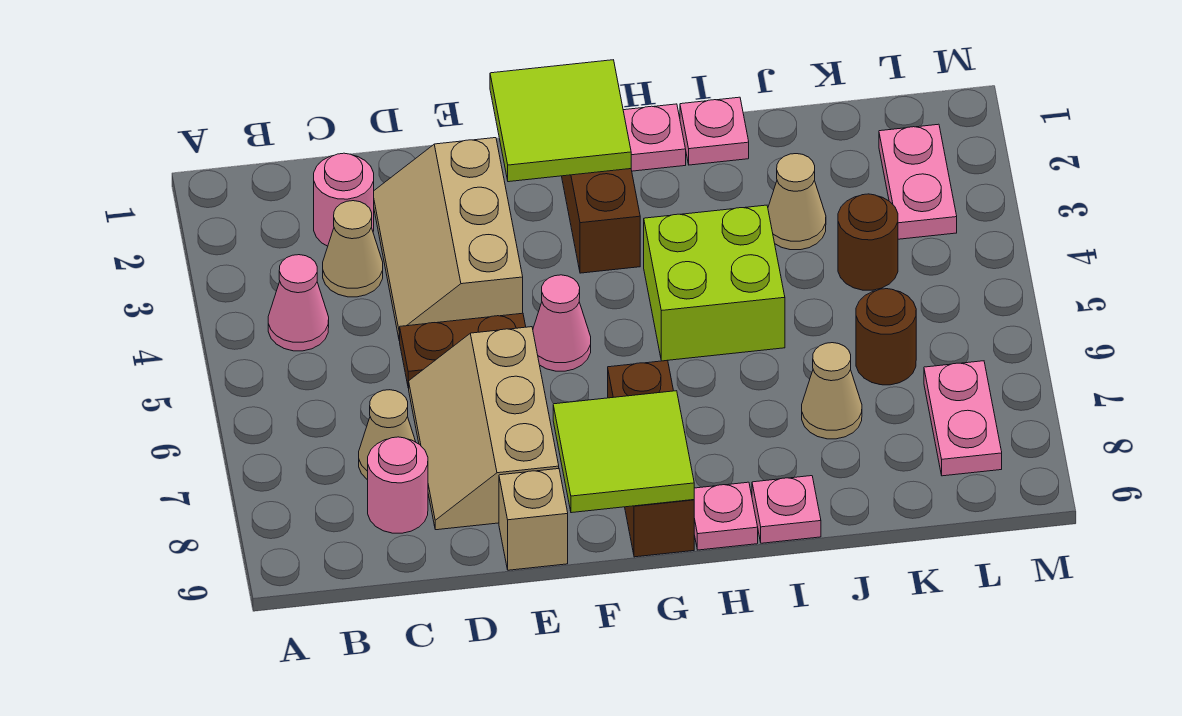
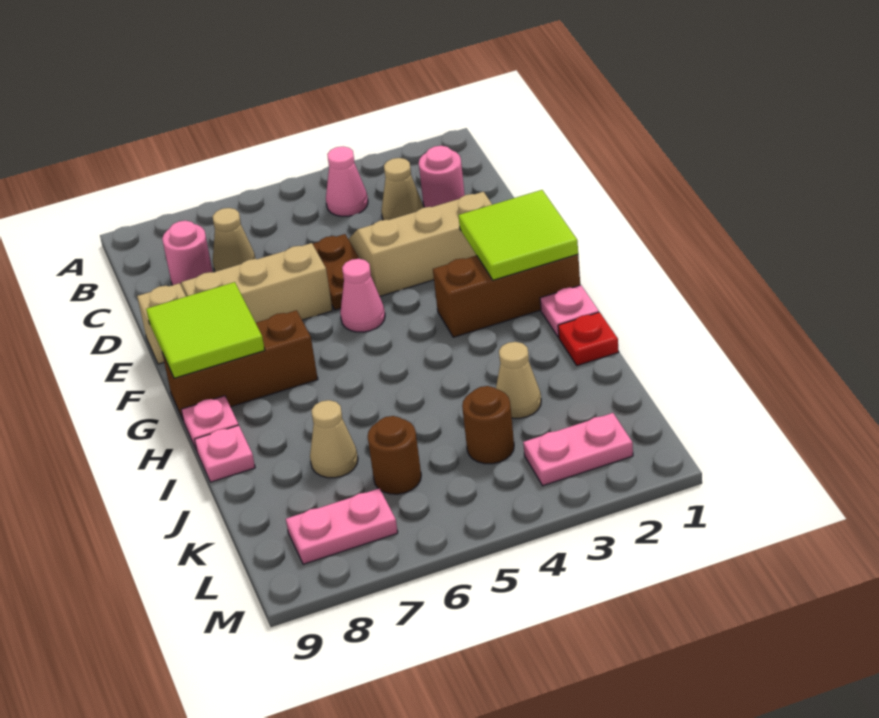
lime 2x2 brick [644,205,785,361] -> none
pink 1x1 plate [680,97,749,165] -> red 1x1 plate [558,312,619,366]

